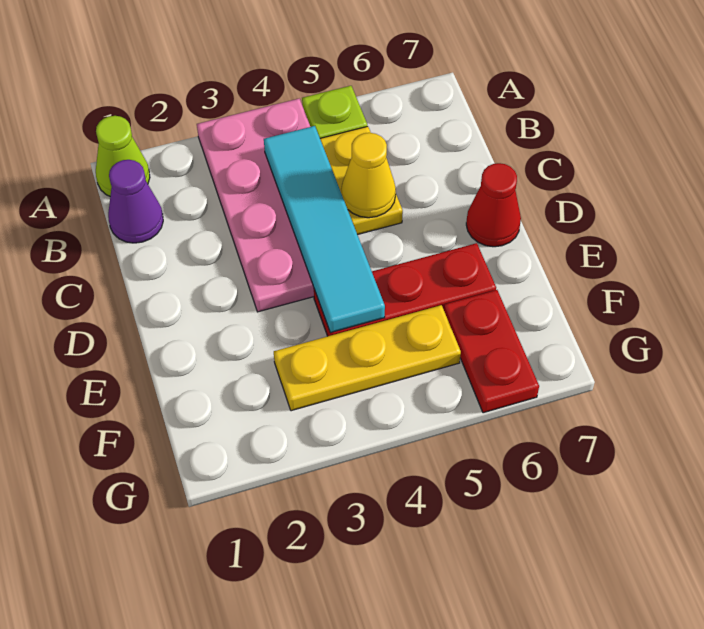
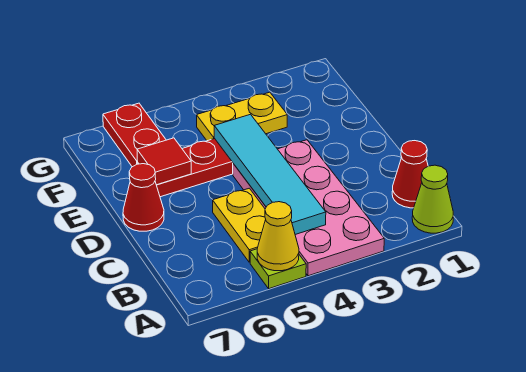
purple 1x1 cone [108,160,163,243] -> red 1x1 cone [392,141,428,208]
yellow 1x1 cone [341,133,396,218] -> yellow 1x1 cone moved to [257,202,299,271]
none -> red 1x1 tile [137,138,191,185]
yellow 1x3 plate [274,305,461,411] -> yellow 1x2 plate [197,92,287,141]

